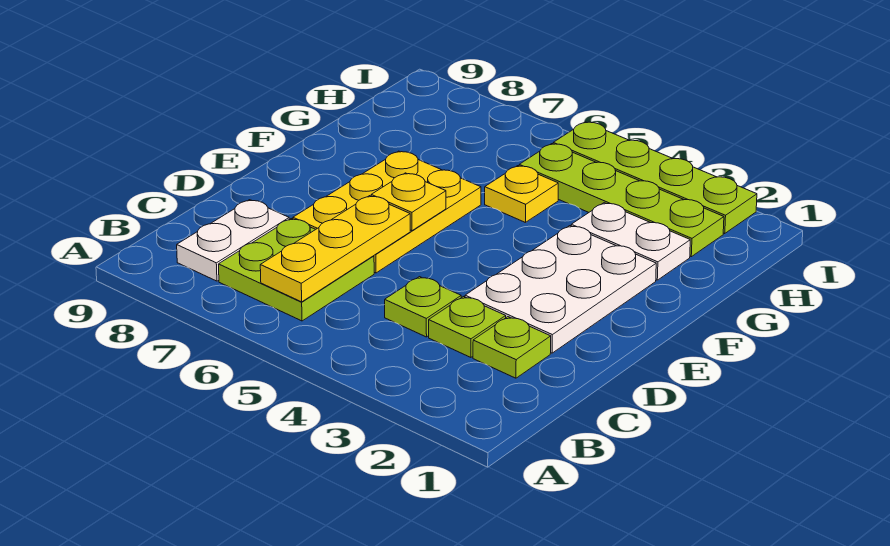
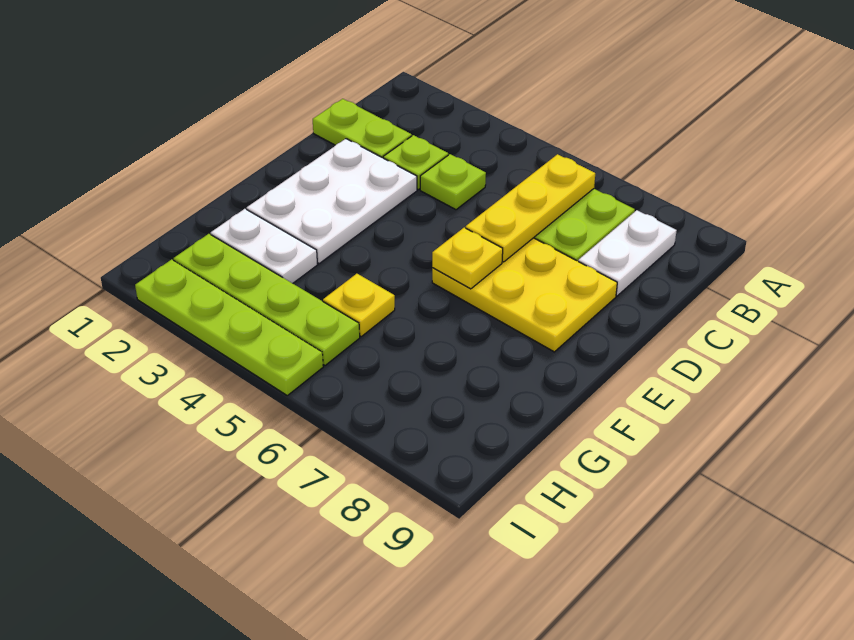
lime 1x1 plate [473,317,551,378] -> lime 1x2 plate [313,99,412,158]
yellow 2x3 plate [293,151,481,273] -> yellow 2x3 plate turned to [432,238,617,352]

